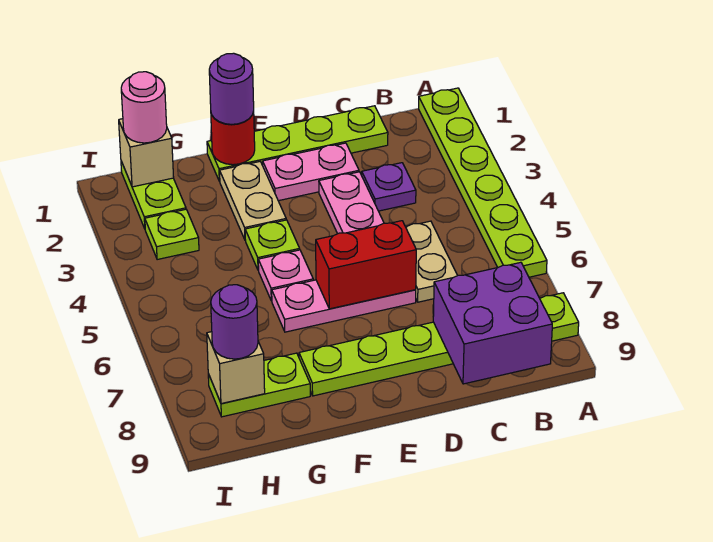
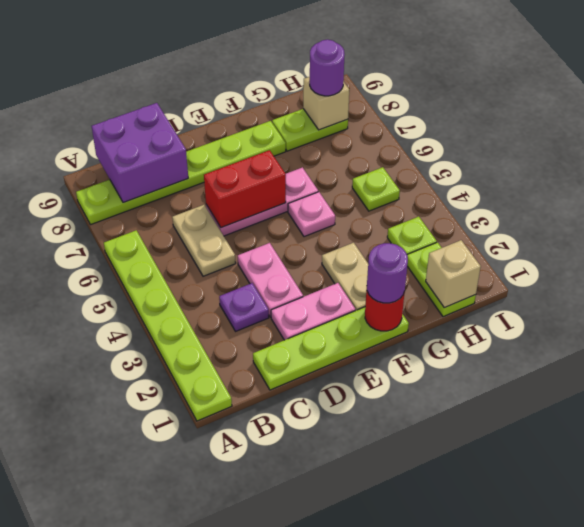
lime 1x1 plate [245,220,300,270] -> lime 1x1 plate moved to [352,167,400,211]
pink 1x1 round brick [121,72,167,143] -> none

